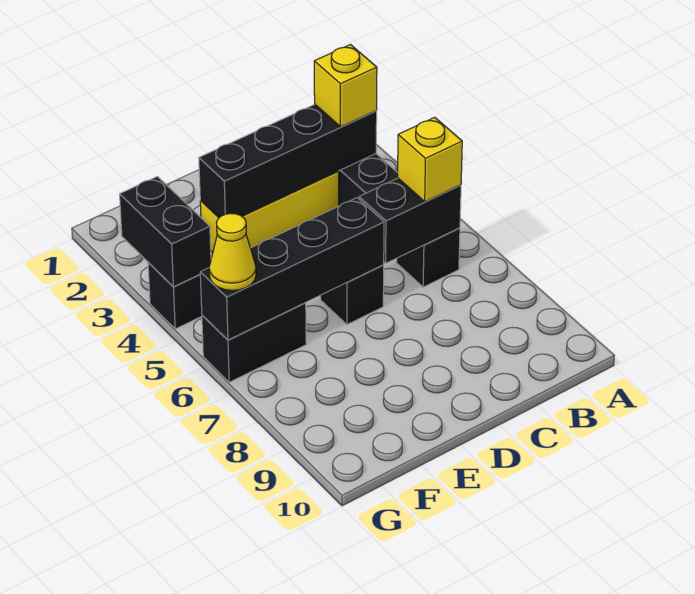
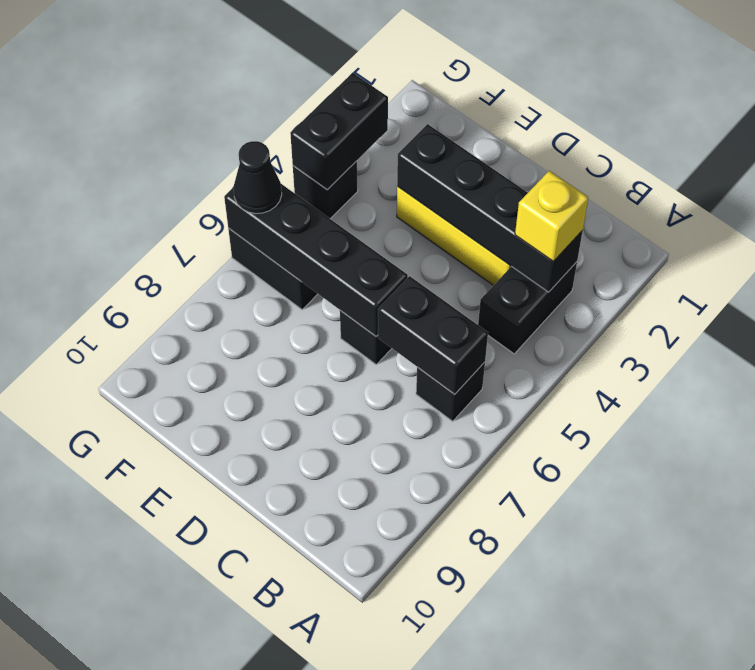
yellow 1x1 brick [398,117,462,202] -> none
yellow 1x1 cone [209,213,256,291] -> black 1x1 cone [234,141,282,214]

